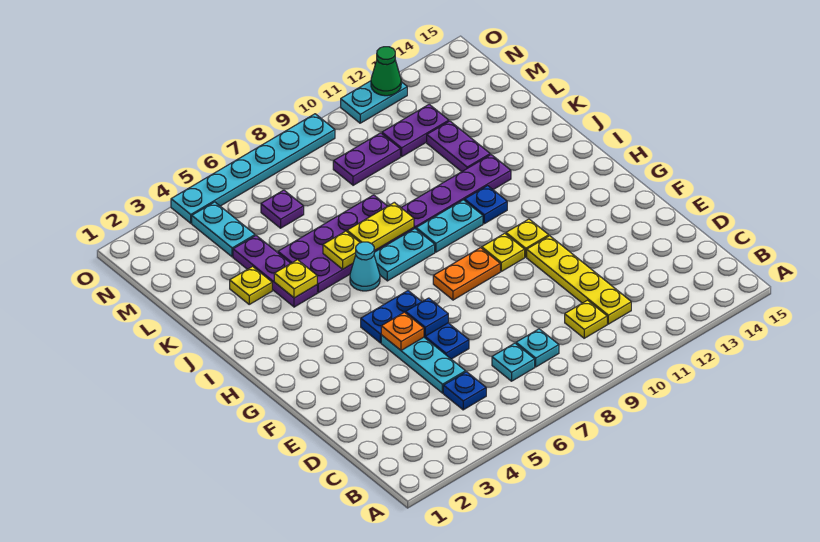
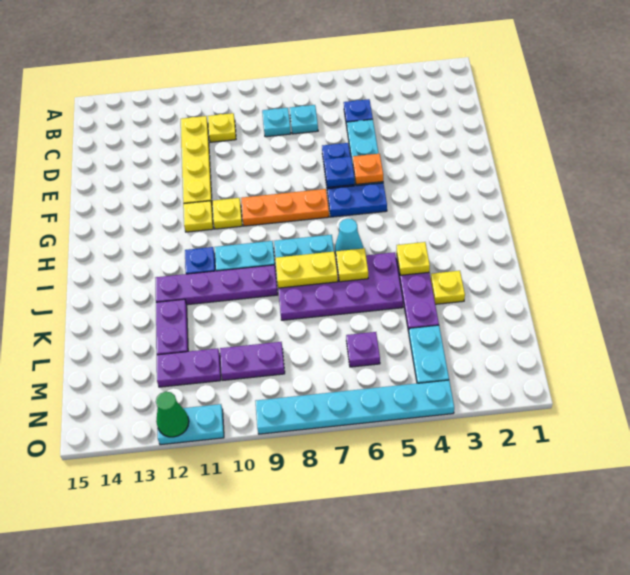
orange 1x2 plate [433,248,500,300] -> orange 1x3 plate [241,189,329,226]

